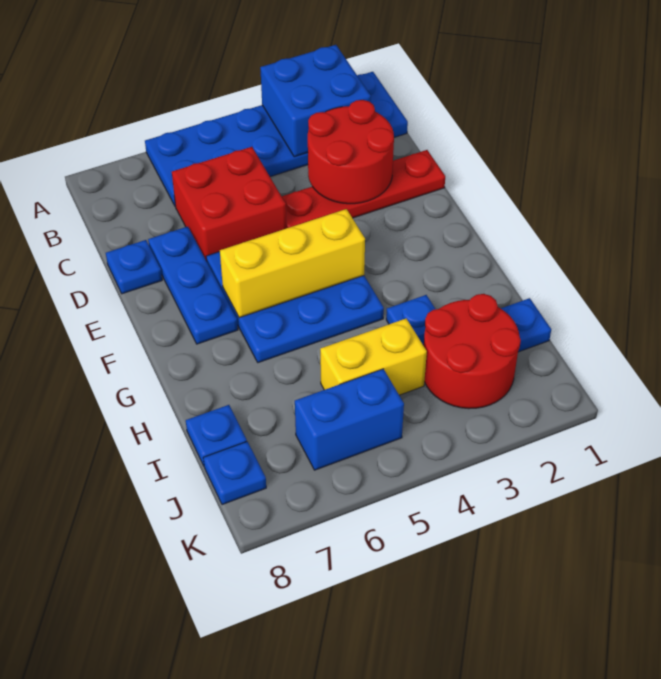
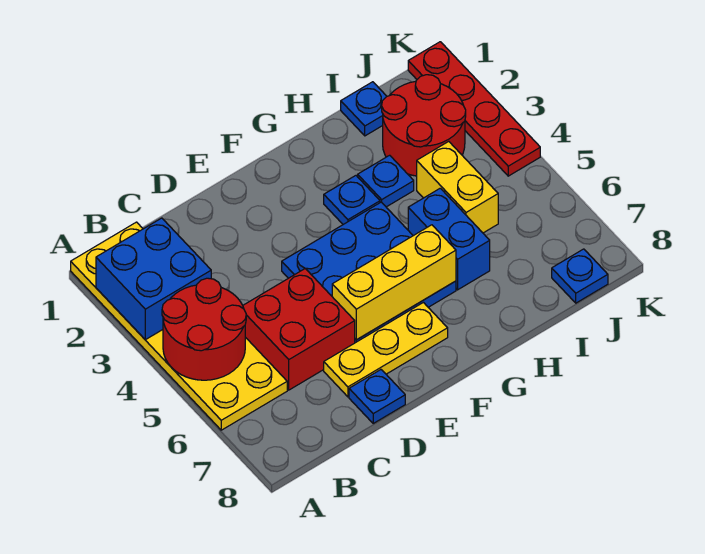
blue 2x6 plate [145,72,408,207] -> yellow 2x6 plate [71,222,287,430]
red 2x2 round brick [308,100,394,204] -> red 2x2 round brick moved to [162,278,246,380]
red 1x4 plate [282,150,445,228] -> red 1x4 plate moved to [408,42,540,176]
blue 1x3 plate [148,227,238,344] -> yellow 1x3 plate [324,303,448,397]
yellow 1x3 brick [220,209,365,318] -> yellow 1x3 brick turned to [332,225,456,340]
blue 1x1 plate [186,405,247,466] -> blue 1x1 plate moved to [324,176,380,224]
blue 1x2 brick [295,369,404,470] -> blue 1x2 brick moved to [408,188,490,290]

